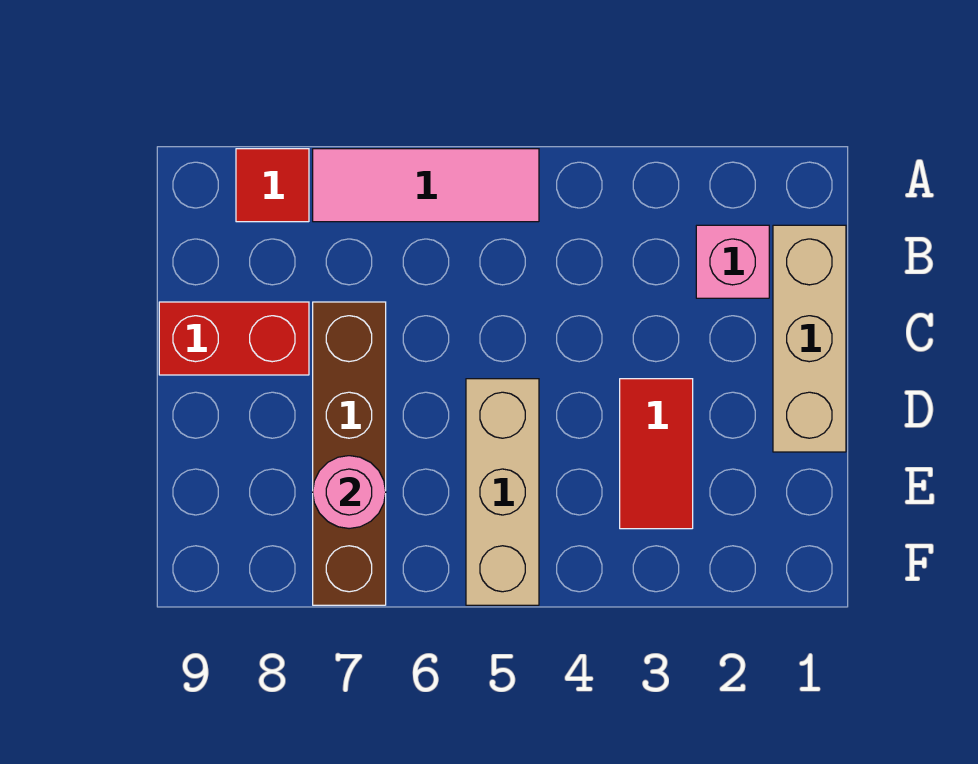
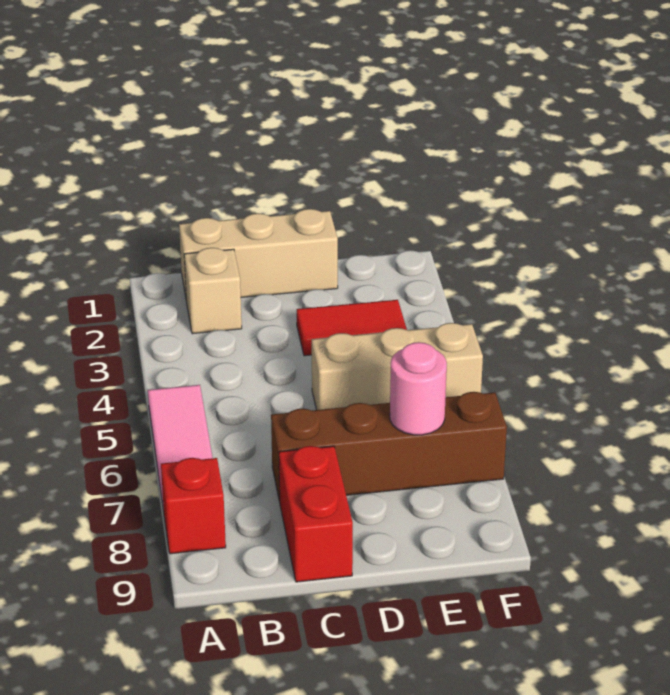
red 1x1 tile [236,149,309,222] -> red 1x1 brick [161,458,226,554]
pink 1x1 brick [696,225,769,298] -> tan 1x1 brick [184,248,242,334]

